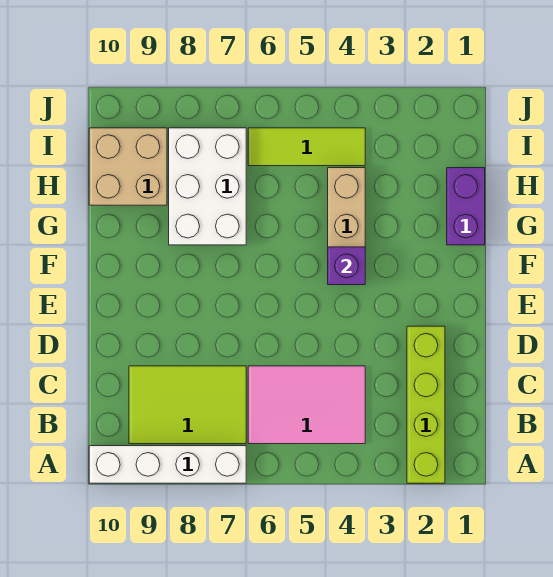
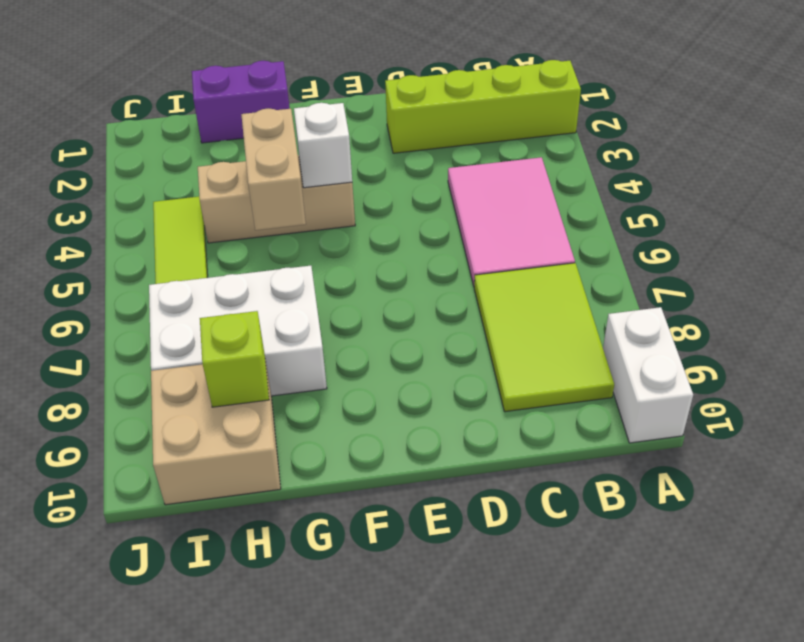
white 1x4 brick [89,446,246,483] -> white 1x2 brick [603,307,693,443]
purple 1x1 brick [328,247,365,285] -> white 1x1 brick [294,103,352,188]
none -> tan 1x2 brick [241,108,306,230]
none -> lime 1x1 brick [200,311,269,407]

